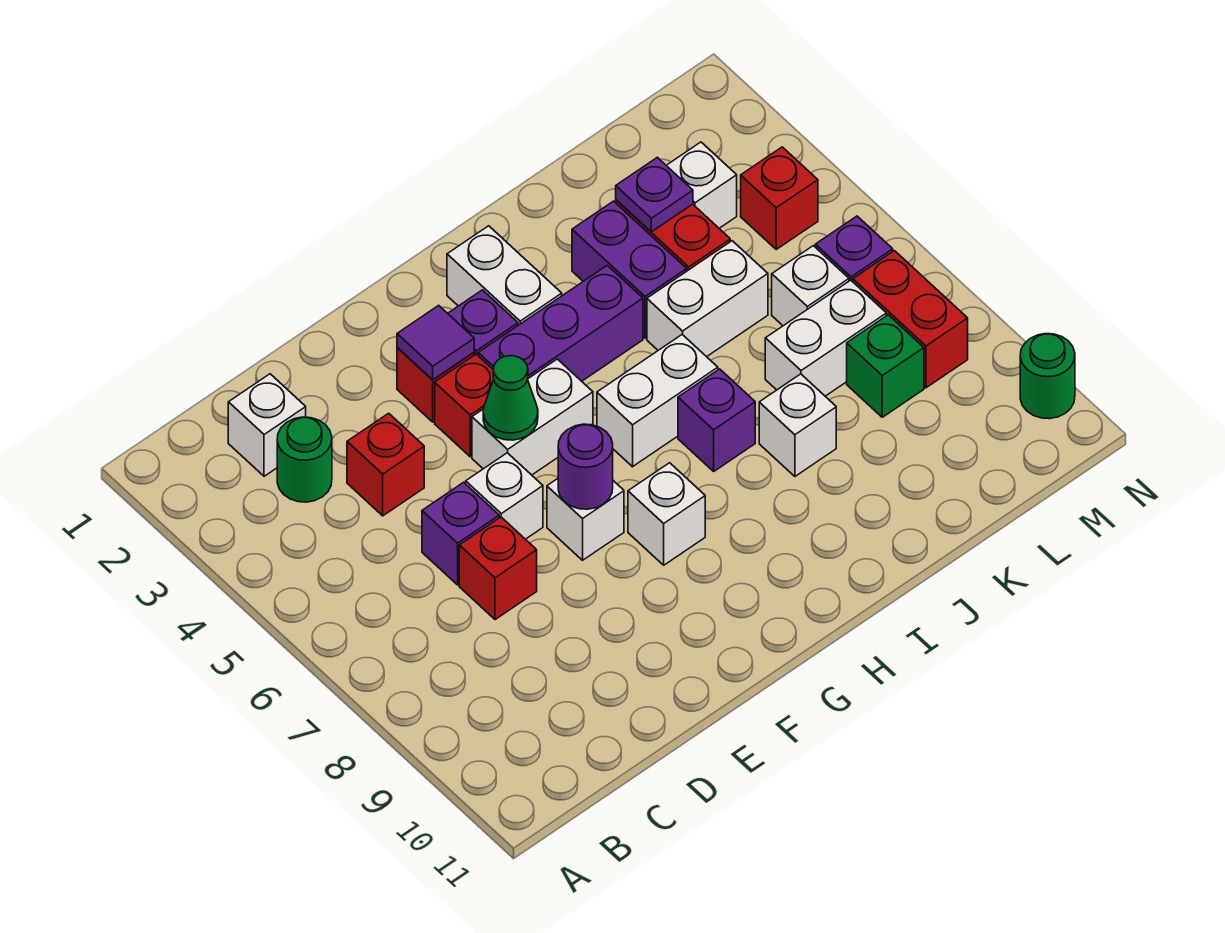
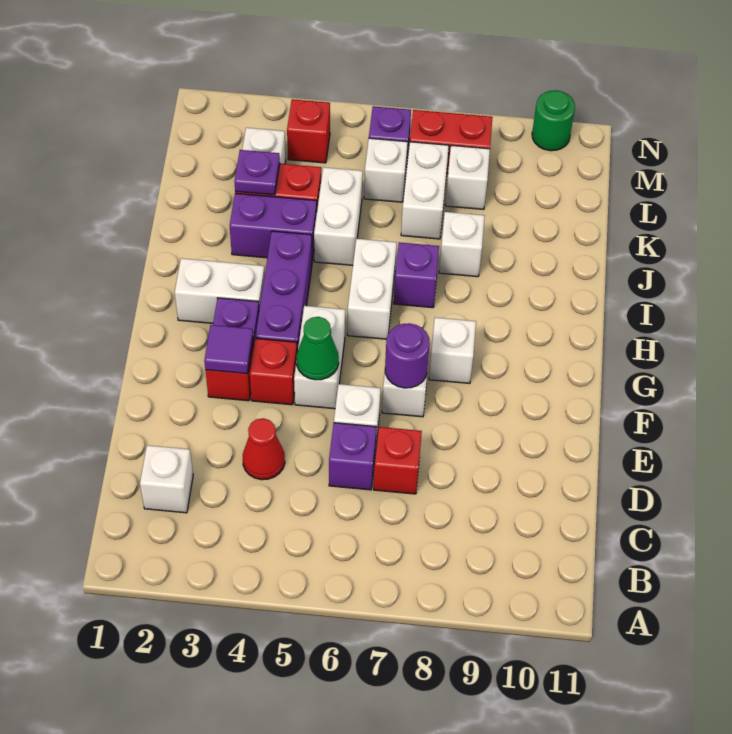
green 1x1 round brick [277,417,332,502] -> none
red 1x1 brick [347,413,424,516] -> red 1x1 cone [243,418,285,480]
green 1x1 brick [847,315,924,417] -> white 1x1 brick [445,145,490,210]

